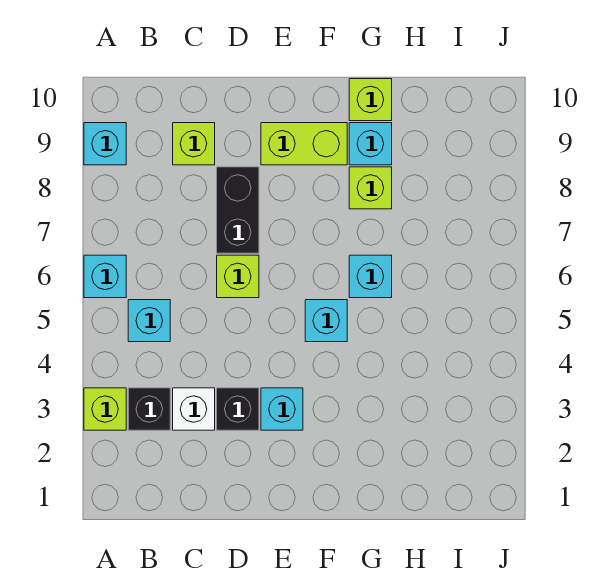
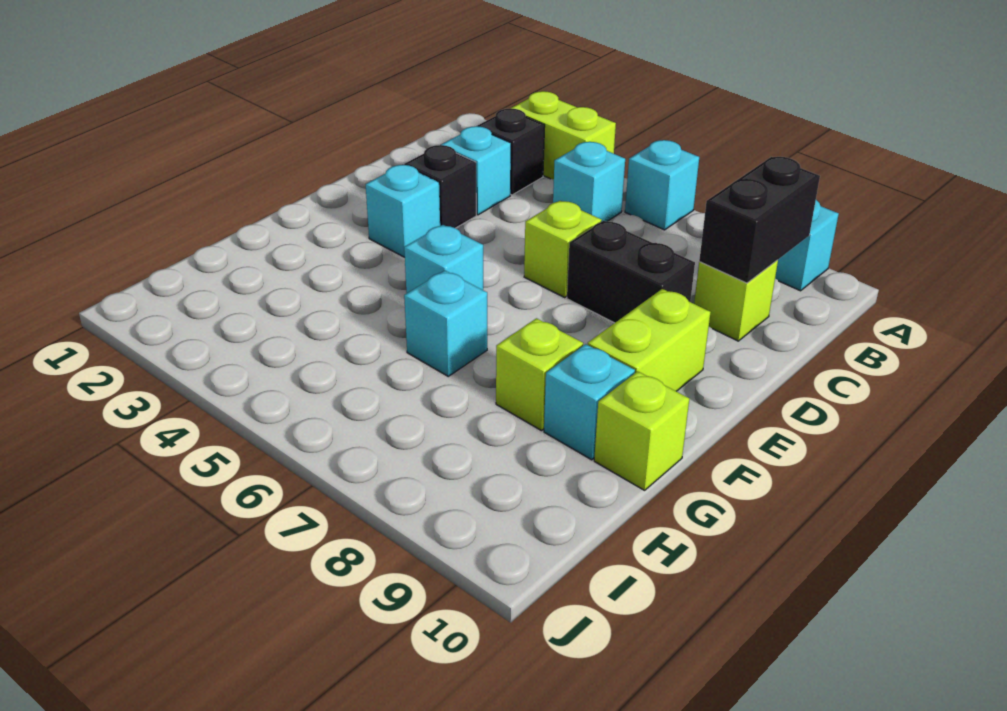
lime 1x1 brick [84,388,126,430] -> lime 1x2 brick [511,91,616,179]
none -> black 1x2 brick [699,157,820,283]
white 1x1 brick [173,388,215,430] -> cyan 1x1 brick [441,126,511,215]

